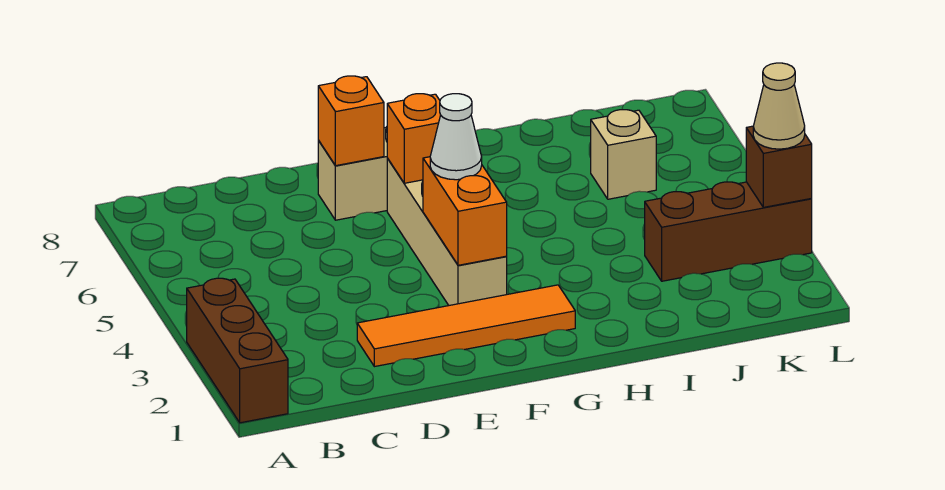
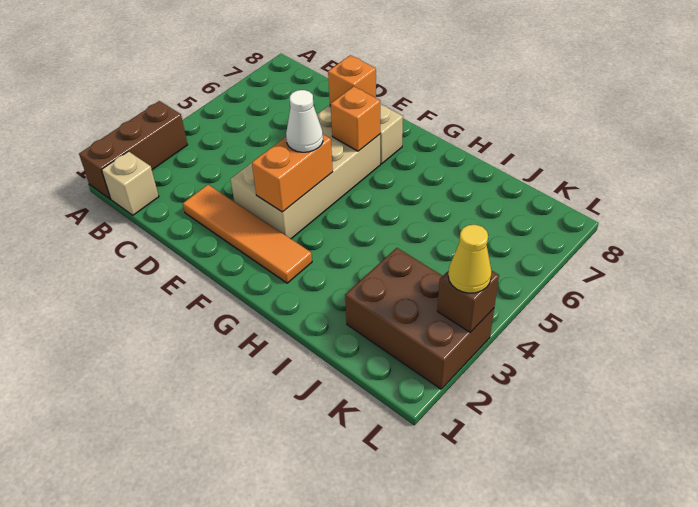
tan 1x4 brick [387,158,507,305] -> tan 2x4 brick [230,106,380,239]
brown 1x3 brick [645,182,812,281] -> brown 2x3 brick [345,248,494,389]
tan 1x1 brick [591,110,656,199] -> tan 1x1 brick moved to [102,151,159,215]
tan 1x1 cone [753,63,805,149] -> yellow 1x1 cone [448,225,492,293]

